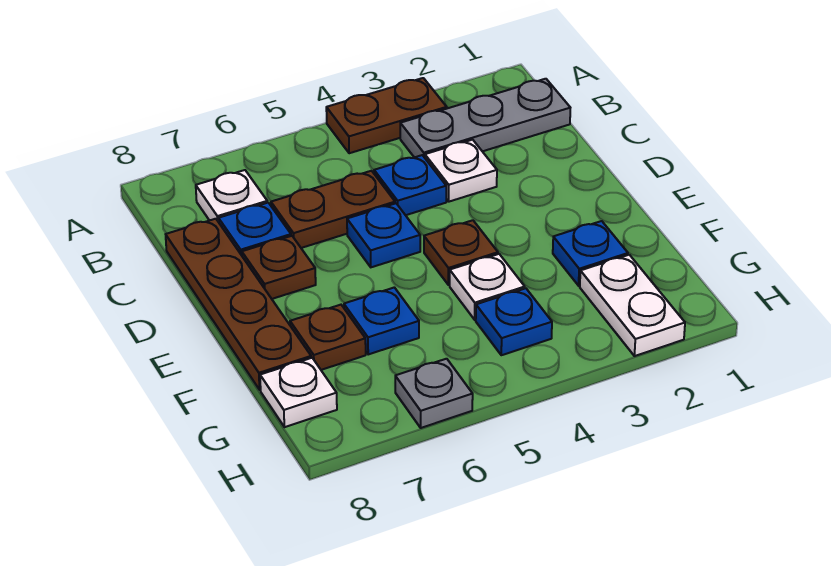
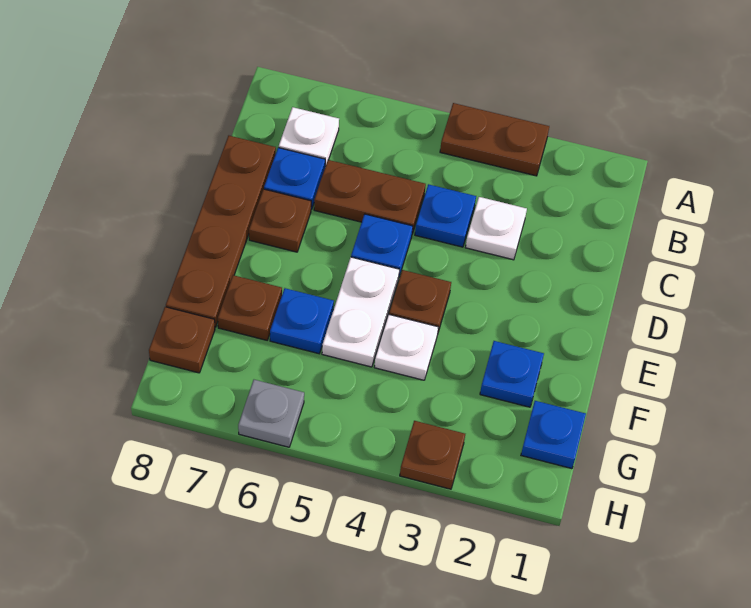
grey 1x3 plate [400,79,570,158] -> none
white 1x2 plate [580,255,685,356] -> white 1x2 plate moved to [322,257,400,367]
blue 1x1 plate [476,288,552,355] -> blue 1x1 plate moved to [521,401,586,469]
white 1x1 plate [260,358,337,427] -> brown 1x1 plate [149,307,215,373]
none -> brown 1x1 plate [400,421,465,489]

